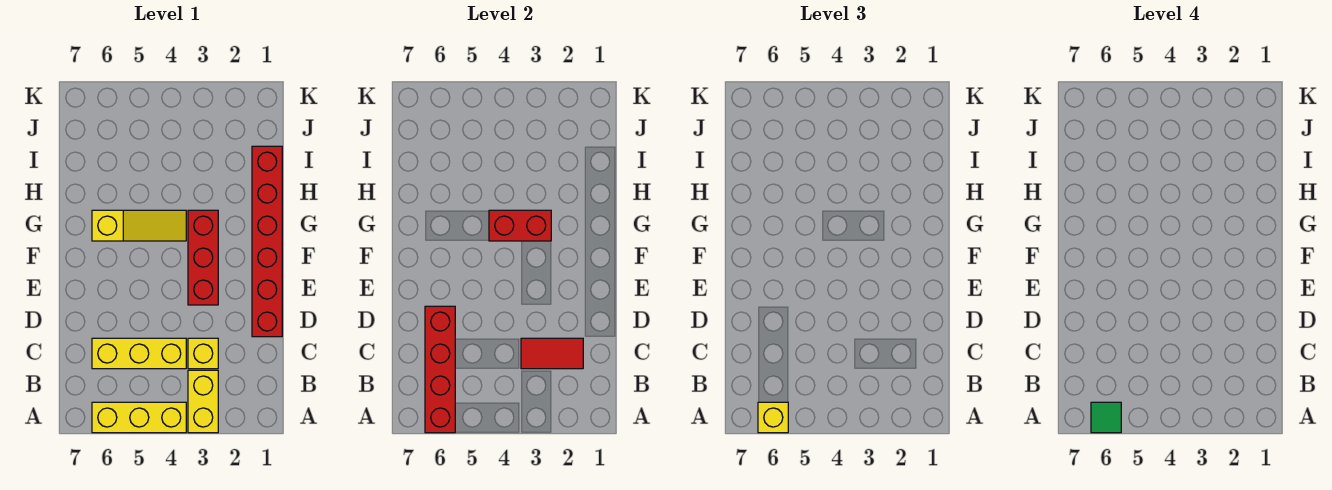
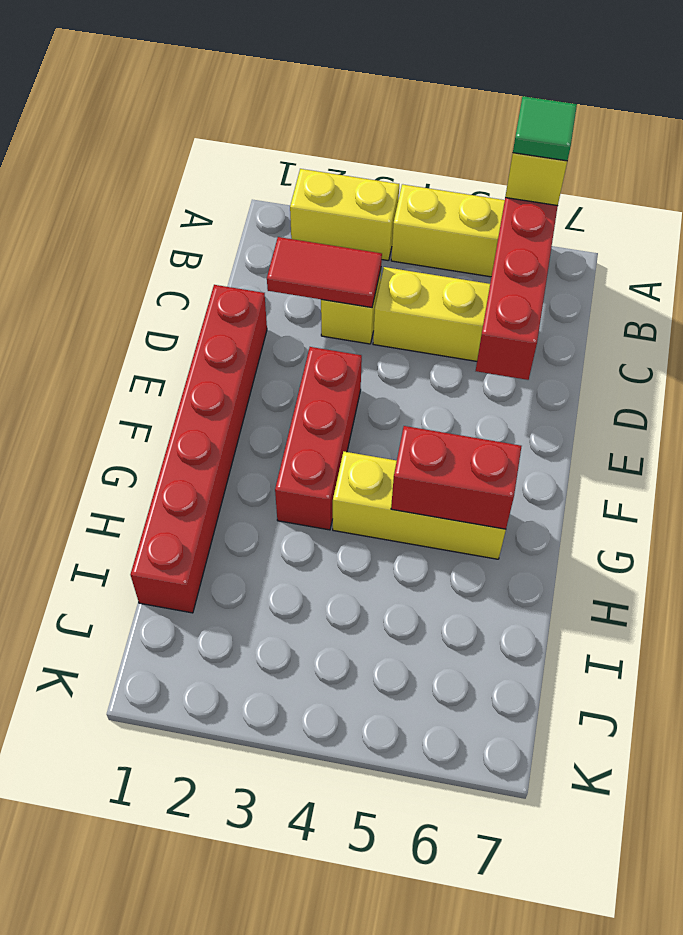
yellow 1x2 brick [188,370,218,433] -> yellow 1x2 brick turned to [290,169,399,261]
red 1x2 brick [489,210,551,241] -> red 1x2 brick moved to [391,426,522,529]
yellow 1x3 slope [92,210,186,241] -> yellow 1x3 brick [333,452,506,559]

